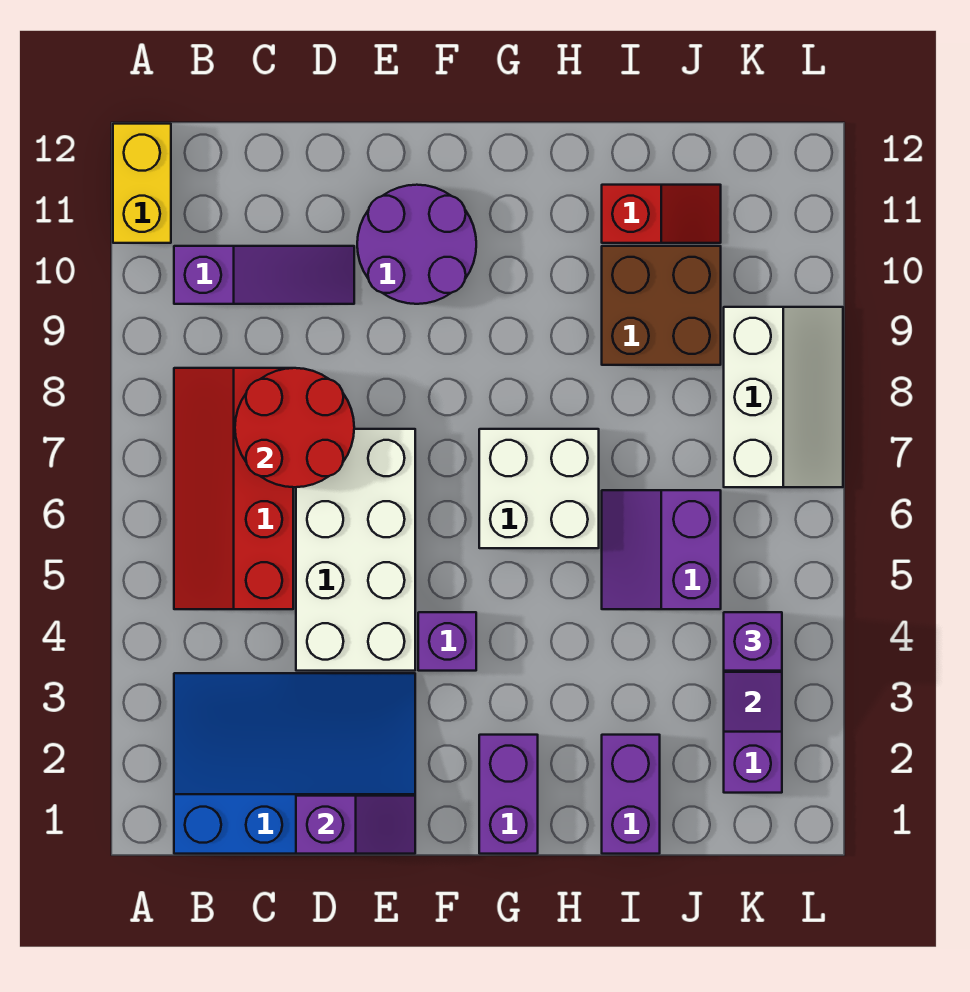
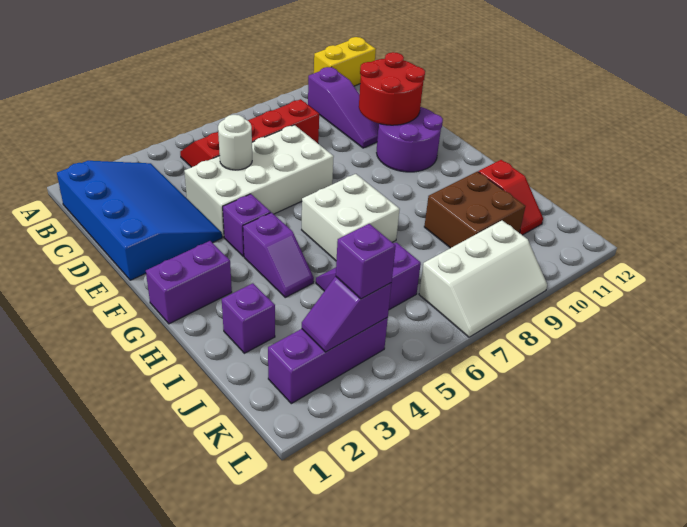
red 2x2 round brick [235,368,354,487] -> red 2x2 round brick moved to [359,52,425,125]
purple 1x2 slope [296,796,415,854] -> purple 1x2 slope moved to [243,213,314,297]
none -> white 1x1 round brick [218,115,252,170]
purple 1x2 brick [602,735,660,854] -> purple 1x1 brick [222,283,275,353]

